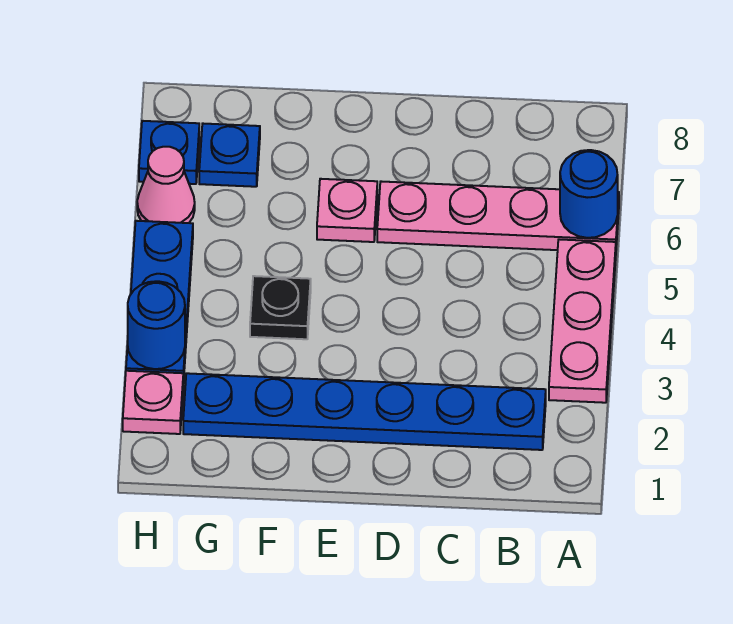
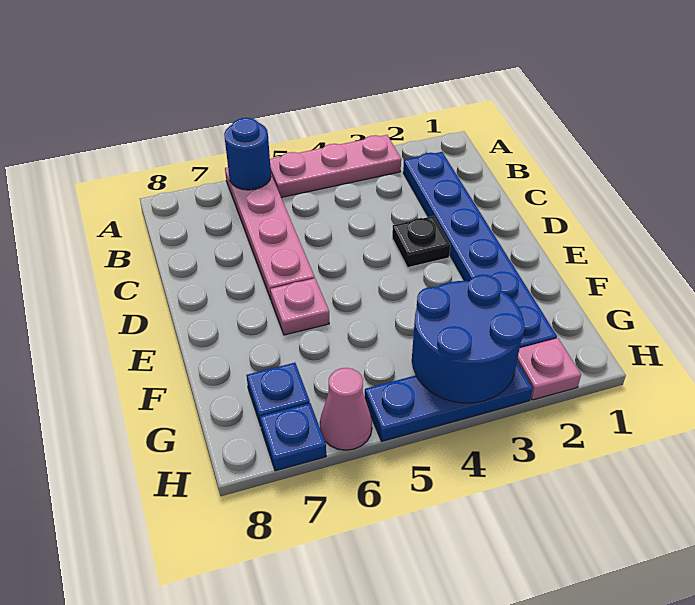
black 1x1 plate [250,276,311,339] -> black 1x1 plate moved to [392,216,450,268]
blue 1x1 round brick [128,281,185,369] -> blue 2x2 round brick [412,275,525,403]

